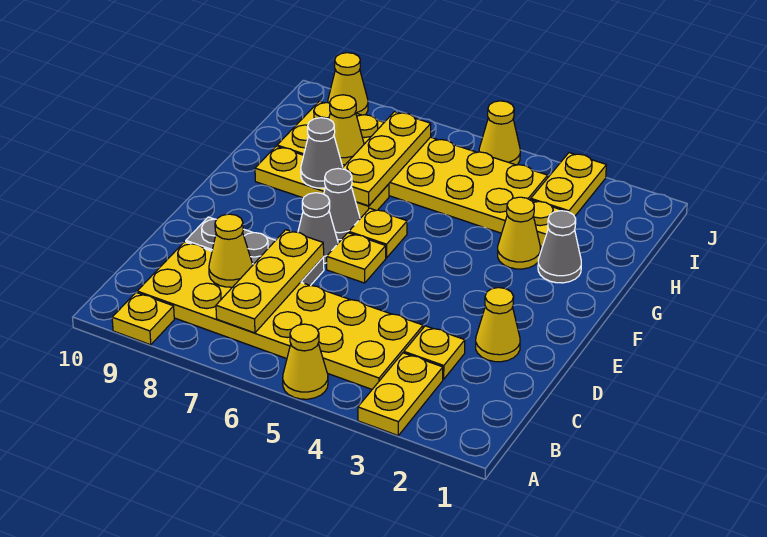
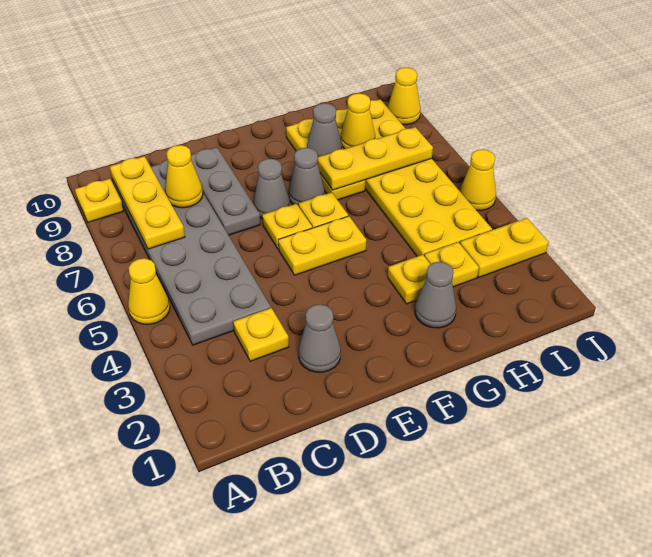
yellow 1x2 plate [358,353,443,435] -> yellow 1x2 plate moved to [278,216,366,275]
yellow 2x6 plate [137,242,423,389] -> grey 2x6 plate [112,160,271,345]
yellow 1x3 plate [216,230,324,333] -> yellow 1x3 plate turned to [110,156,185,249]
yellow 1x1 cone [476,288,520,362] -> grey 1x1 cone [299,304,341,372]
yellow 1x1 cone [498,197,540,269] -> yellow 1x1 plate [388,255,430,304]

